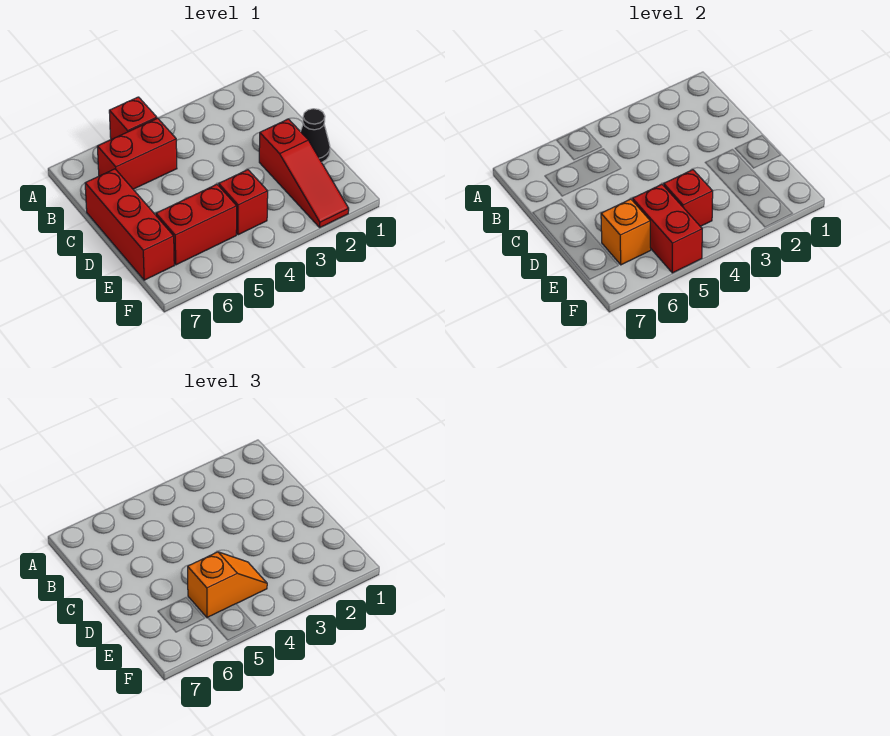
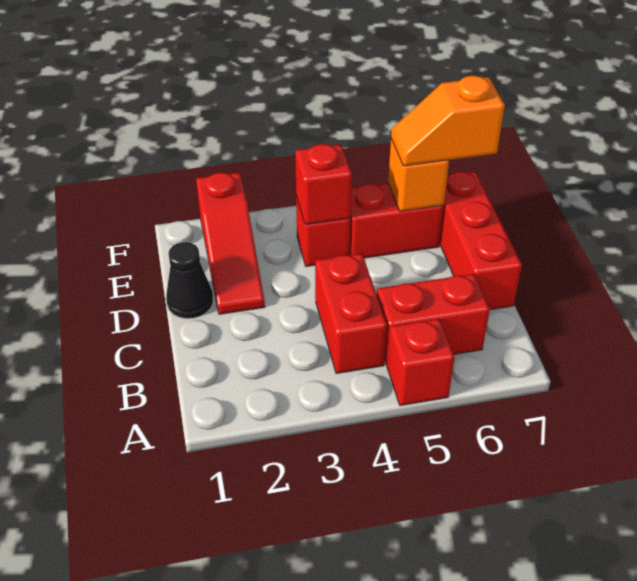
red 1x3 slope [259,119,349,227] -> red 1x3 slope turned to [196,173,265,314]
orange 1x2 slope [188,552,267,618] -> orange 1x2 slope moved to [391,76,505,166]
red 1x2 brick [633,184,702,273] -> red 1x2 brick moved to [315,254,387,374]

